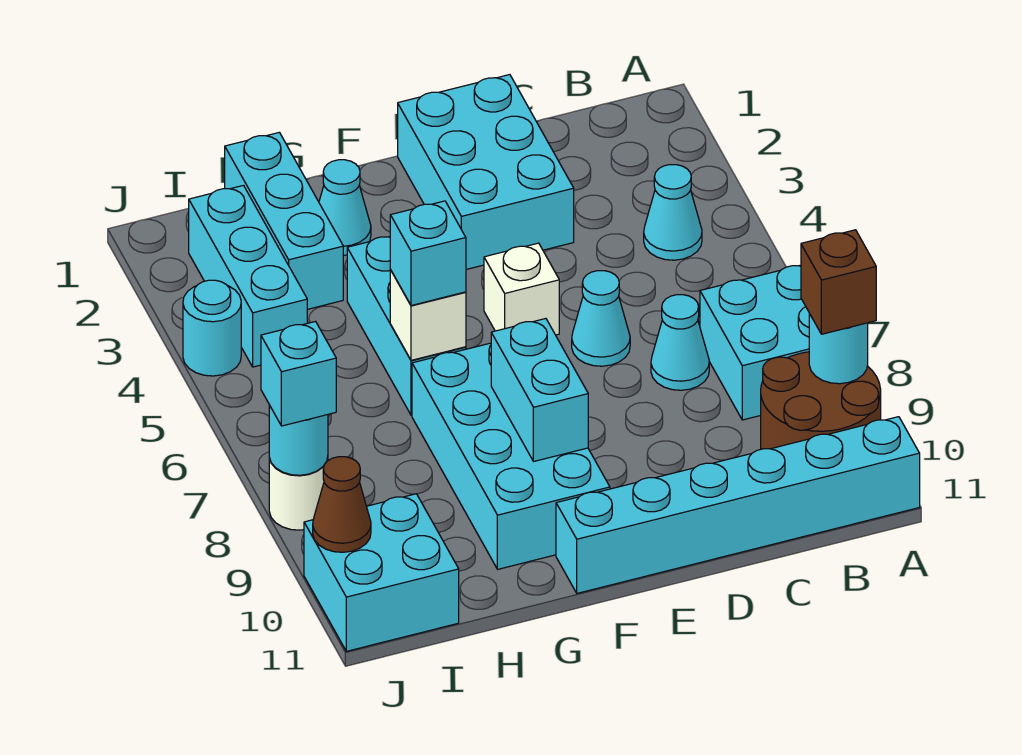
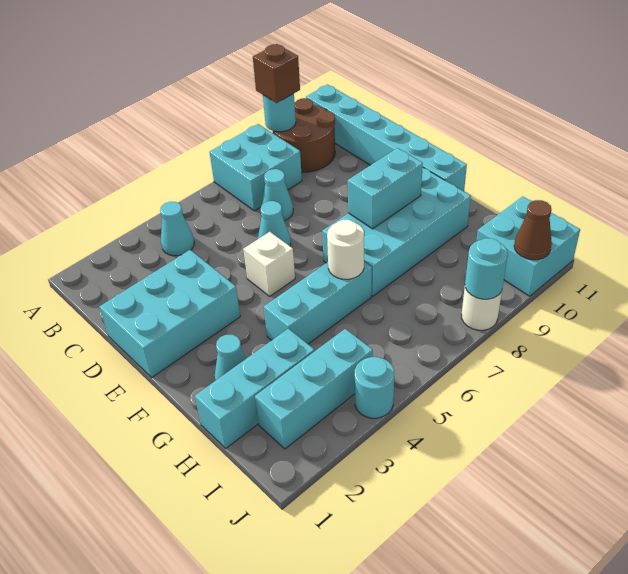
white 1x1 brick [390,270,466,360] -> white 1x1 round brick [327,220,364,279]
cyan 1x1 brick [390,201,466,306] -> none
cyan 1x1 brick [261,322,336,426] -> none

